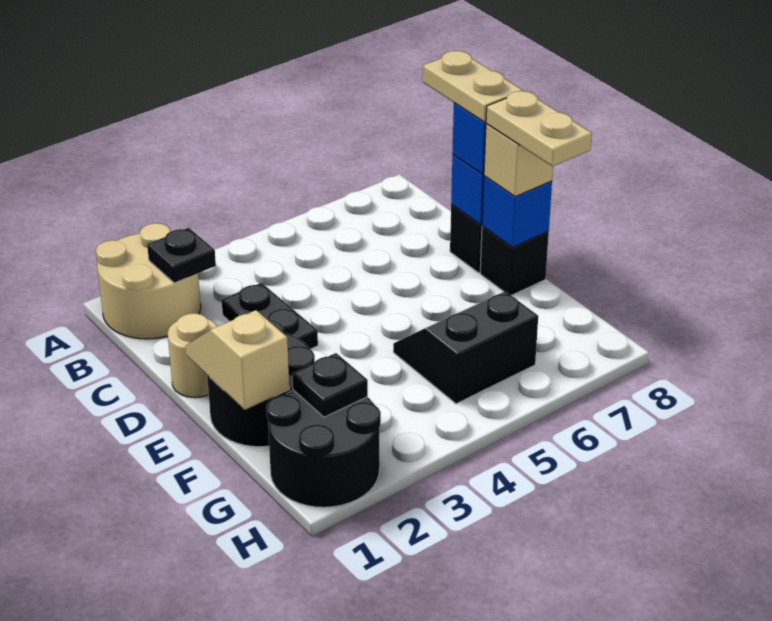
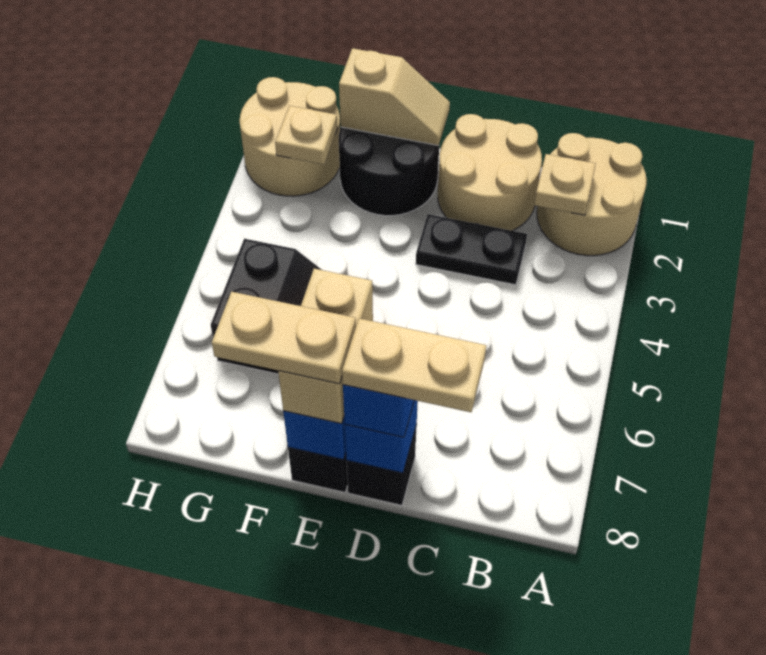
black 1x1 plate [147,228,216,283] -> tan 1x1 plate [534,154,596,215]
tan 1x1 round brick [168,313,217,398] -> tan 2x2 round brick [438,114,542,231]
tan 1x1 brick [484,124,553,197] -> tan 1x2 brick [278,269,373,423]
black 2x2 round brick [266,390,381,507] -> tan 2x2 round brick [240,77,340,196]
black 1x1 plate [292,353,368,417] -> tan 1x1 plate [275,106,338,165]

